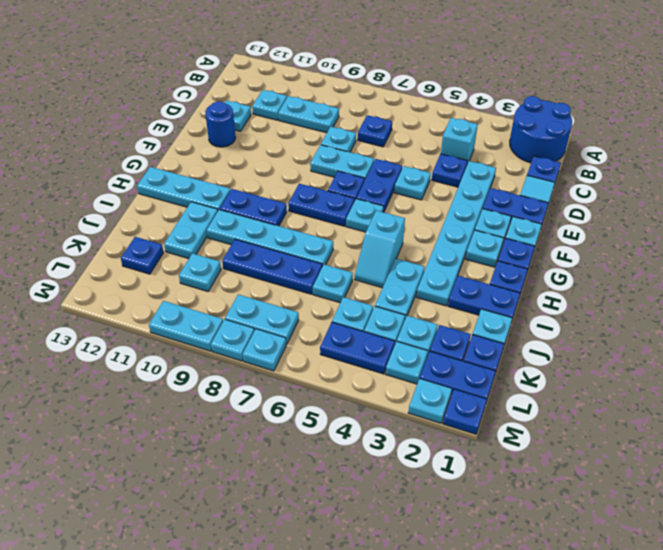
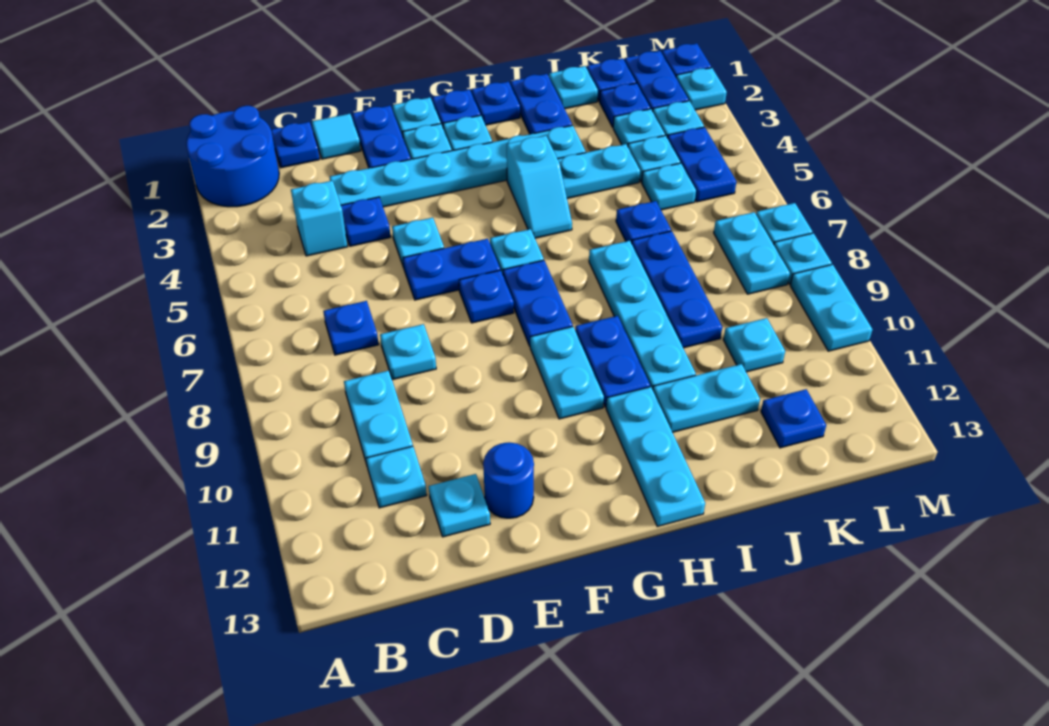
cyan 1x2 plate [310,145,374,181] -> cyan 1x2 plate moved to [530,327,604,419]
cyan 1x2 slope [355,211,405,288] -> cyan 1x2 slope turned to [507,136,572,238]
cyan 1x1 plate [313,265,353,303] -> blue 1x1 plate [616,201,671,243]

